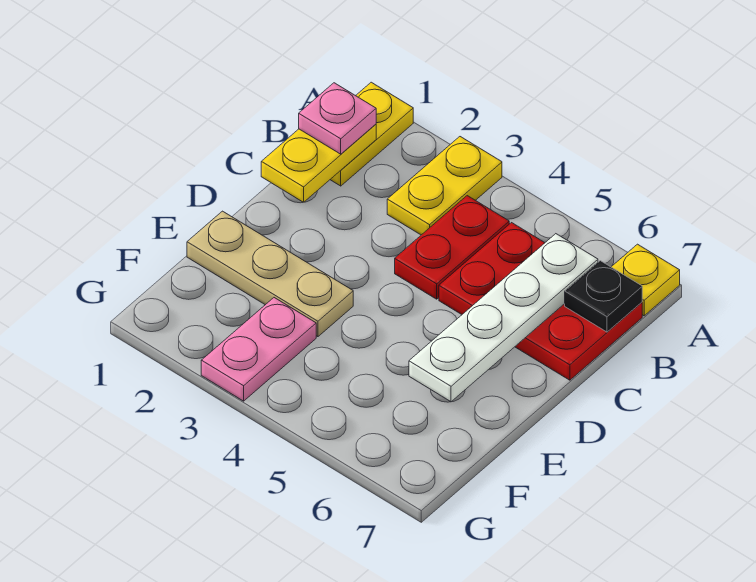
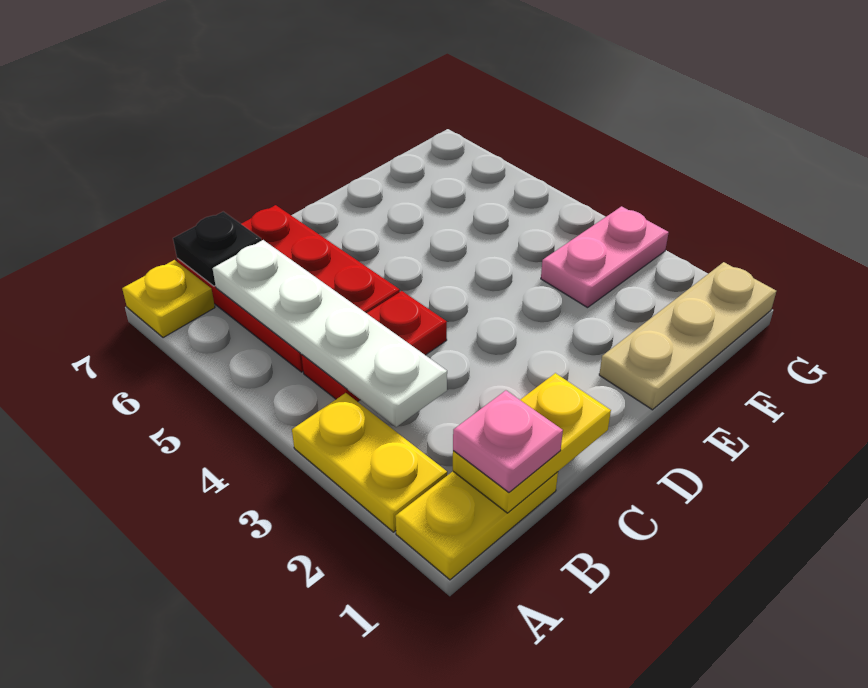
yellow 1x2 plate [387,137,502,235] -> yellow 1x2 plate turned to [292,393,447,532]
white 1x4 plate [409,234,598,402] -> white 1x4 plate turned to [212,240,447,427]
tan 1x3 plate [187,211,353,337] -> tan 1x3 plate turned to [599,262,776,410]

